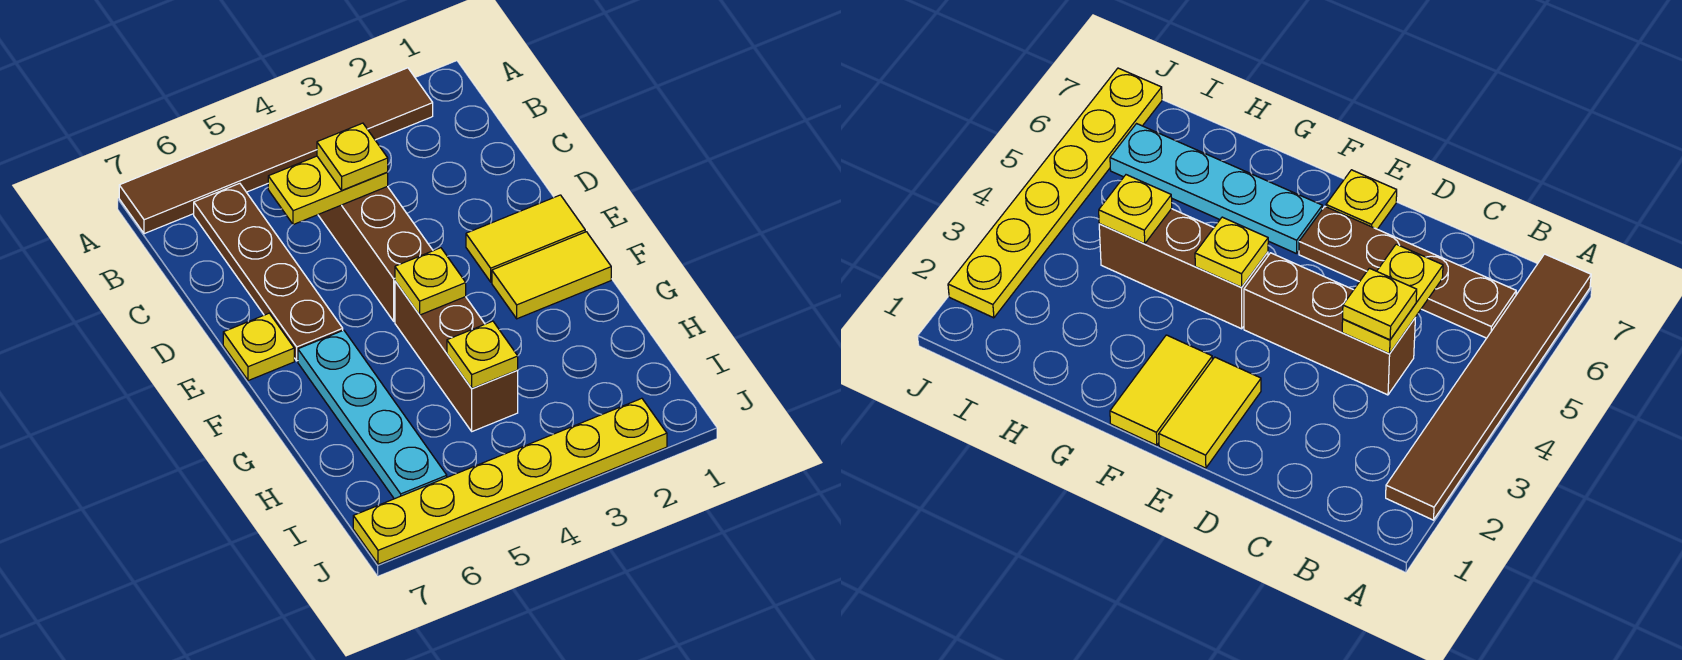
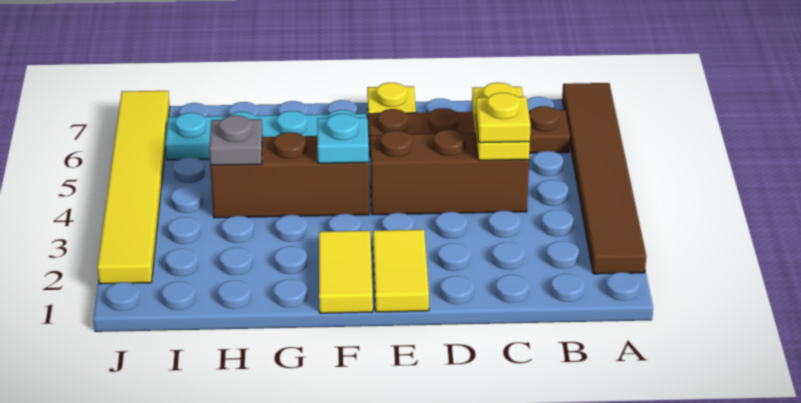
yellow 1x1 plate [395,248,466,315] -> cyan 1x1 plate [317,114,369,163]
yellow 1x1 plate [447,321,518,388] -> grey 1x1 plate [209,115,263,165]
yellow 1x6 plate [353,398,667,564] -> yellow 1x6 tile [97,91,170,284]

